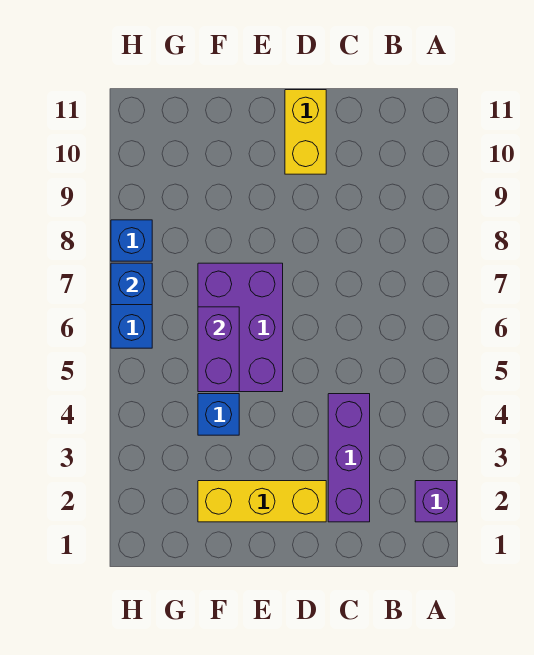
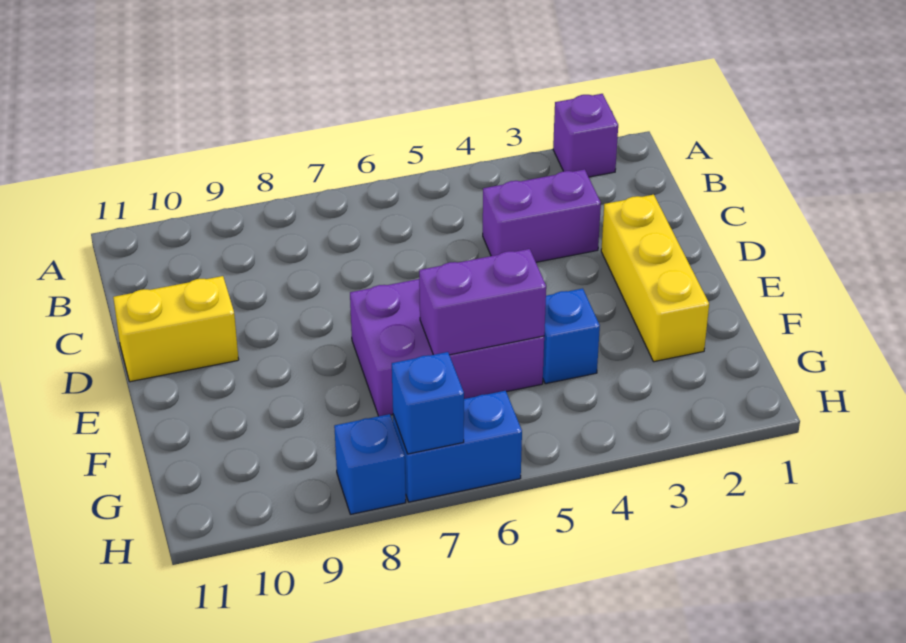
purple 1x3 brick [328,394,370,522] -> purple 1x2 brick [483,169,601,262]

